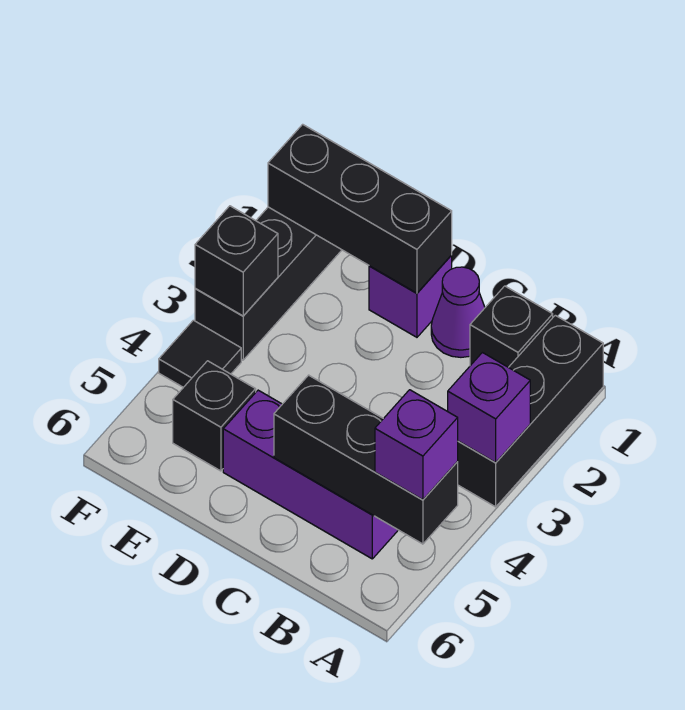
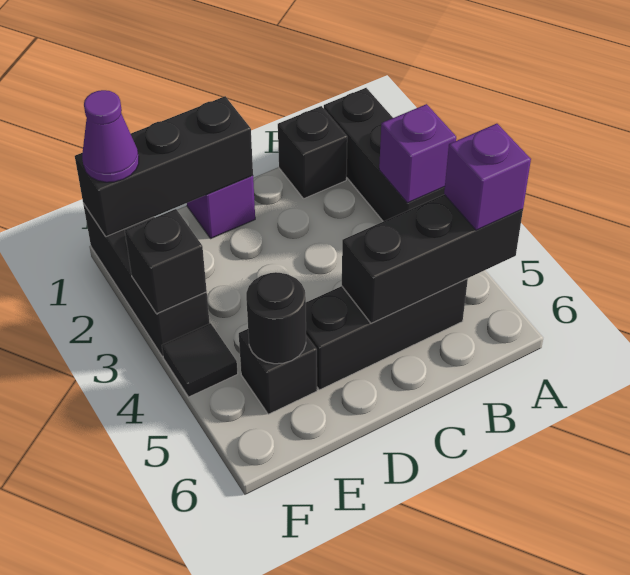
purple 1x3 brick [223,390,398,559] -> black 1x3 brick [306,279,468,390]
purple 1x1 cone [431,267,485,357] -> purple 1x1 cone moved to [82,90,139,182]
none -> black 1x1 round brick [246,272,306,364]

